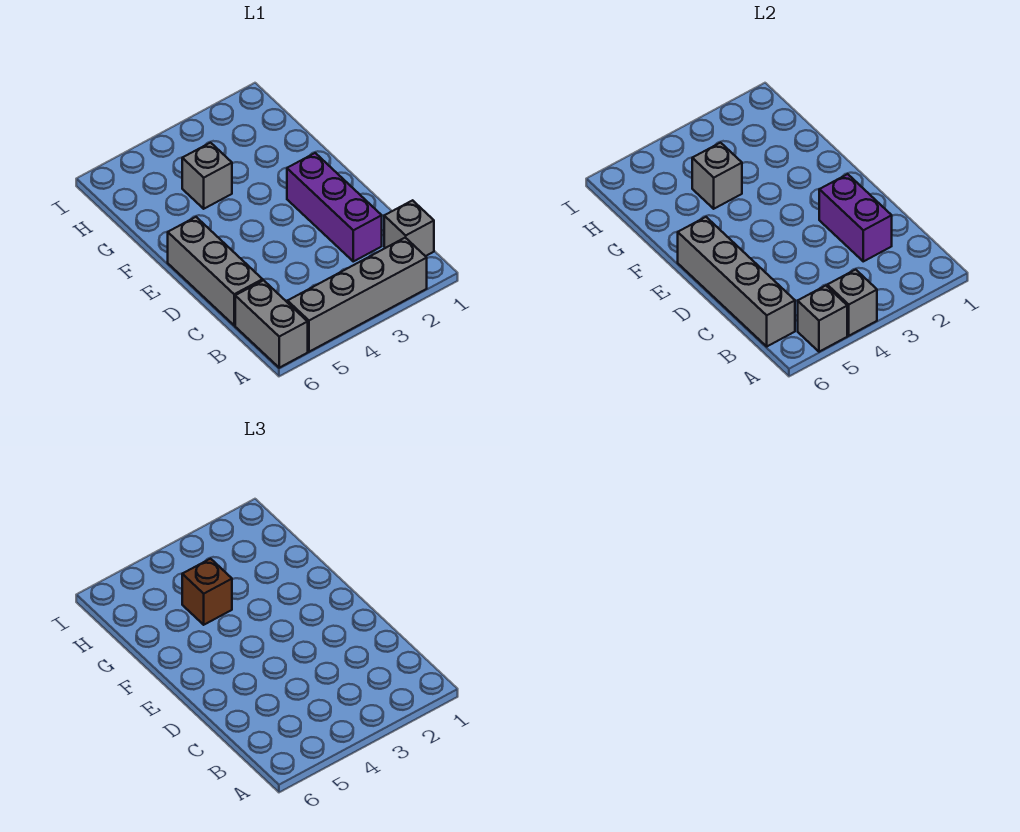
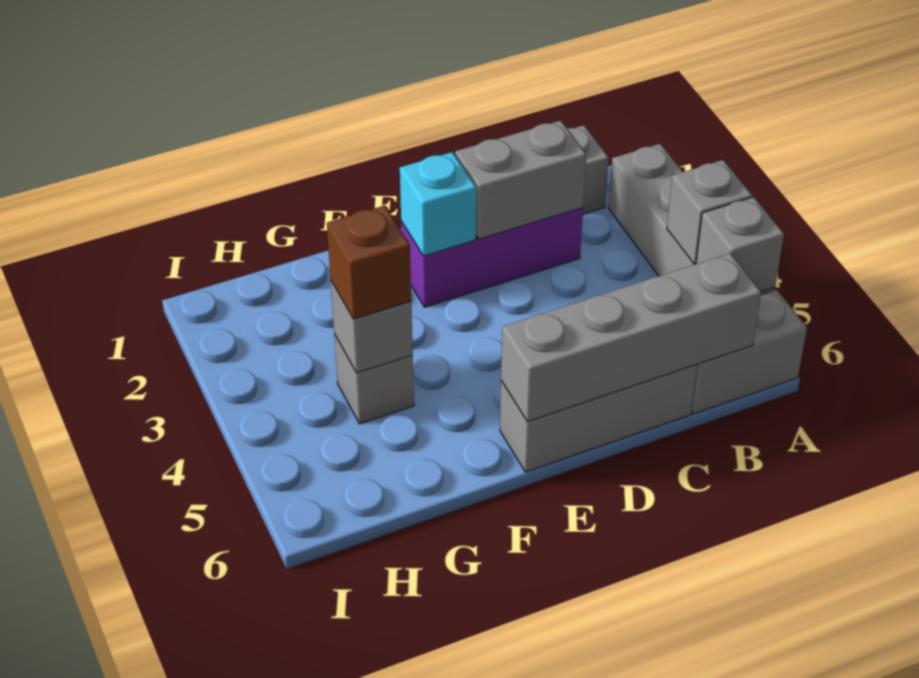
purple 1x2 brick [819,174,892,261] -> grey 1x2 brick [455,121,586,239]
none -> cyan 1x1 brick [400,152,476,256]

